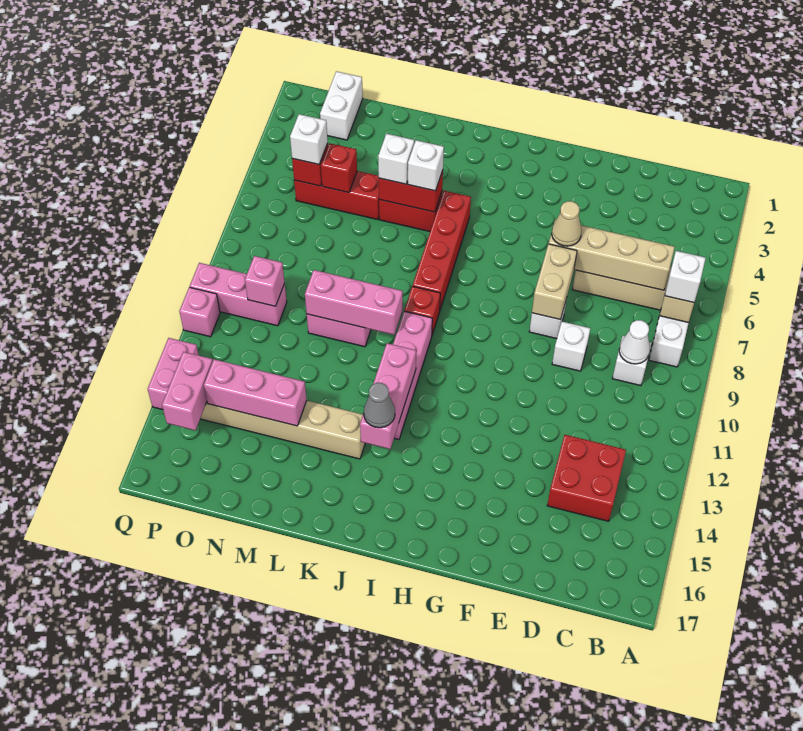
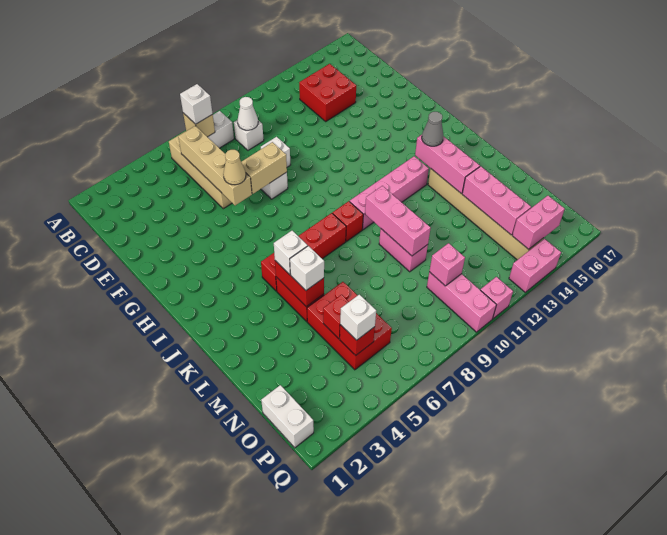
pink 1x3 brick [360,343,416,449] -> pink 1x3 brick turned to [415,135,480,194]
red 1x3 brick [294,171,379,220] -> red 2x3 brick [307,282,392,370]
white 1x2 brick [320,71,363,140] -> white 1x2 brick turned to [261,385,314,448]

